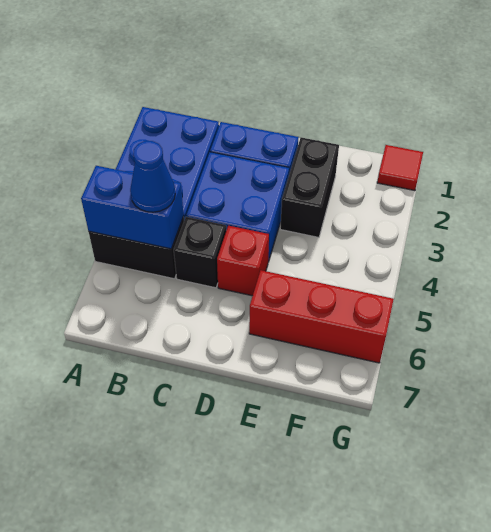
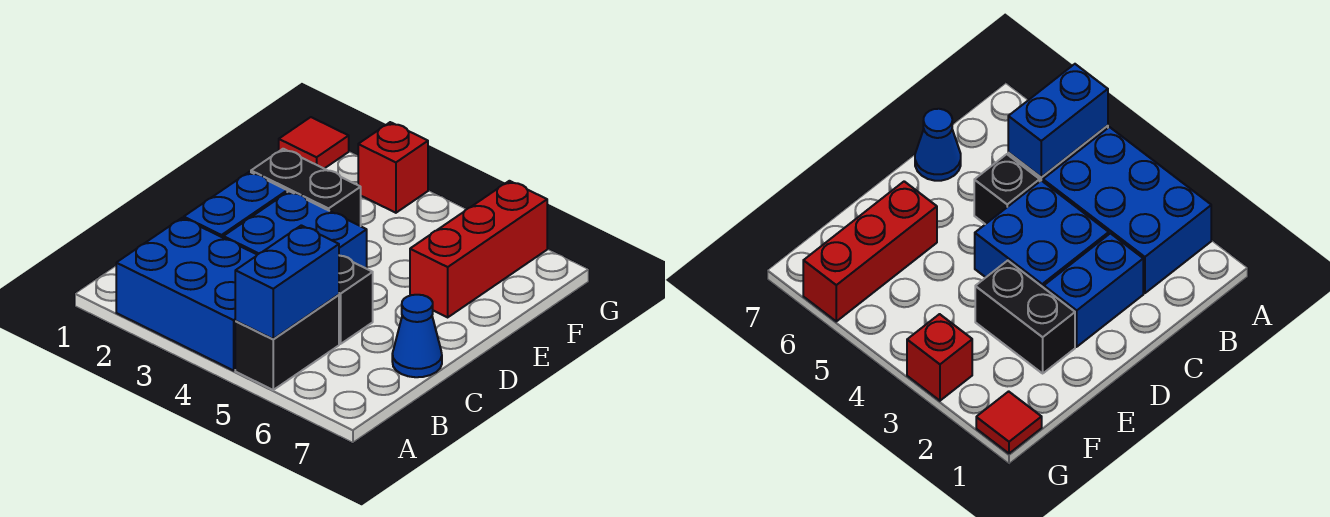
blue 1x1 cone [130,141,175,212] -> blue 1x1 cone moved to [392,295,442,377]
red 1x1 brick [217,226,269,296] -> red 1x1 brick moved to [358,122,428,213]

